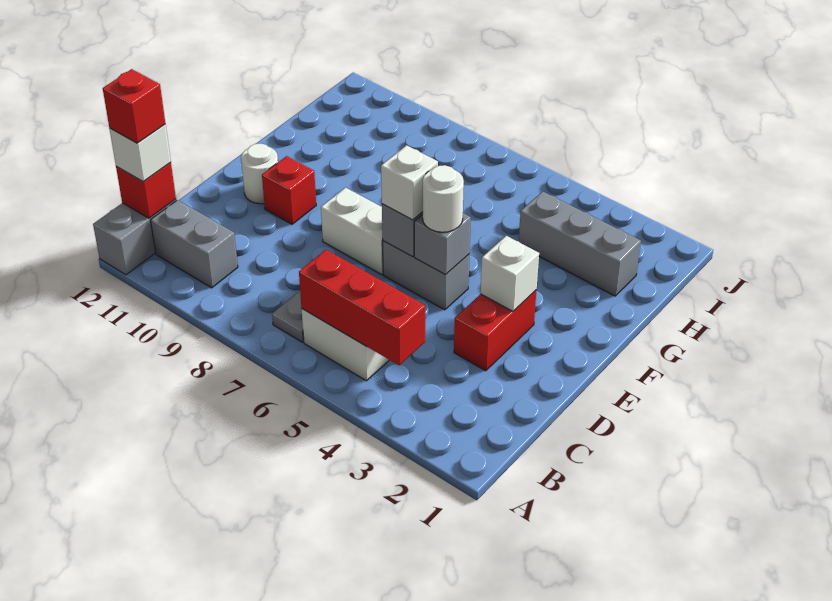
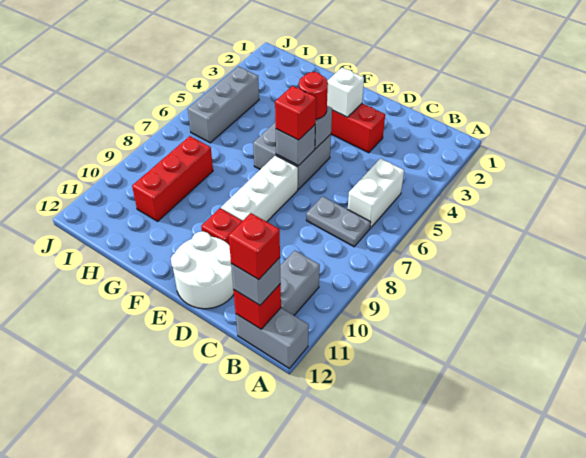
red 1x3 brick [299,250,425,365] -> red 1x3 brick moved to [132,136,213,221]
white 1x1 brick [109,124,171,182] -> grey 1x1 brick [231,258,281,305]
grey 1x2 brick [383,241,469,310] -> grey 2x2 brick [253,123,331,189]
white 1x1 round brick [423,165,464,232] -> red 1x1 round brick [299,72,328,119]
white 1x1 brick [381,145,438,220] -> red 1x1 brick [275,86,316,140]
white 1x2 brick [321,188,383,274] -> white 1x3 brick [221,155,298,222]
white 1x1 round brick [241,144,278,204] -> white 2x2 round brick [171,231,234,309]
grey 1x3 brick [519,191,641,296] -> grey 1x3 brick moved to [188,66,259,143]

